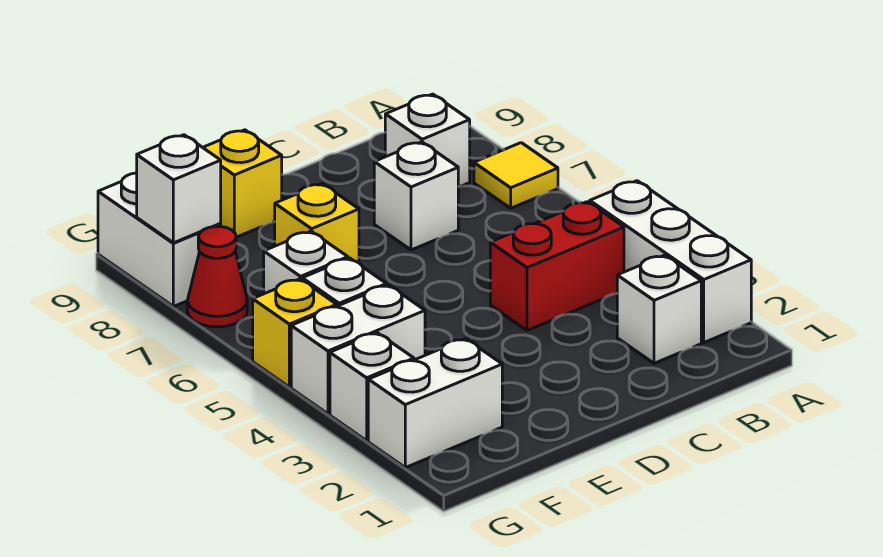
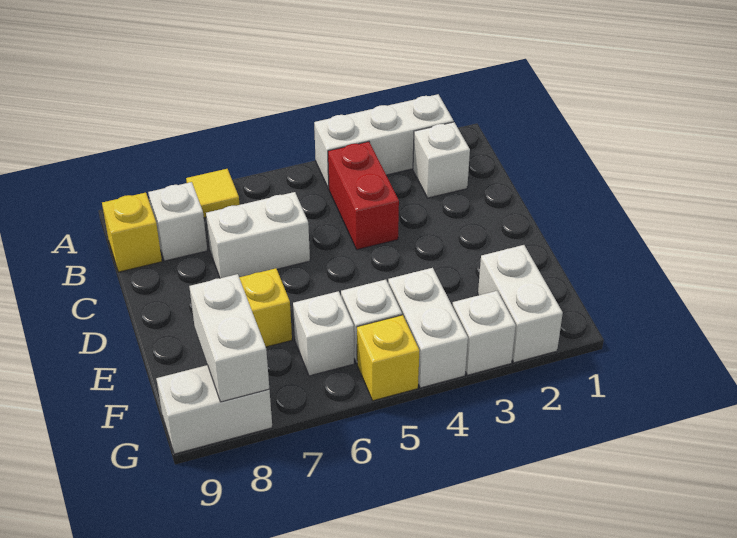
white 1x1 brick [374,142,458,250] -> white 1x2 brick [206,192,310,278]
yellow 1x1 brick [203,130,282,237] -> yellow 1x1 brick moved to [102,193,162,272]
red 1x1 cone [187,226,247,327] -> none
white 1x1 brick [137,135,221,243] -> white 1x2 brick [189,274,269,402]

